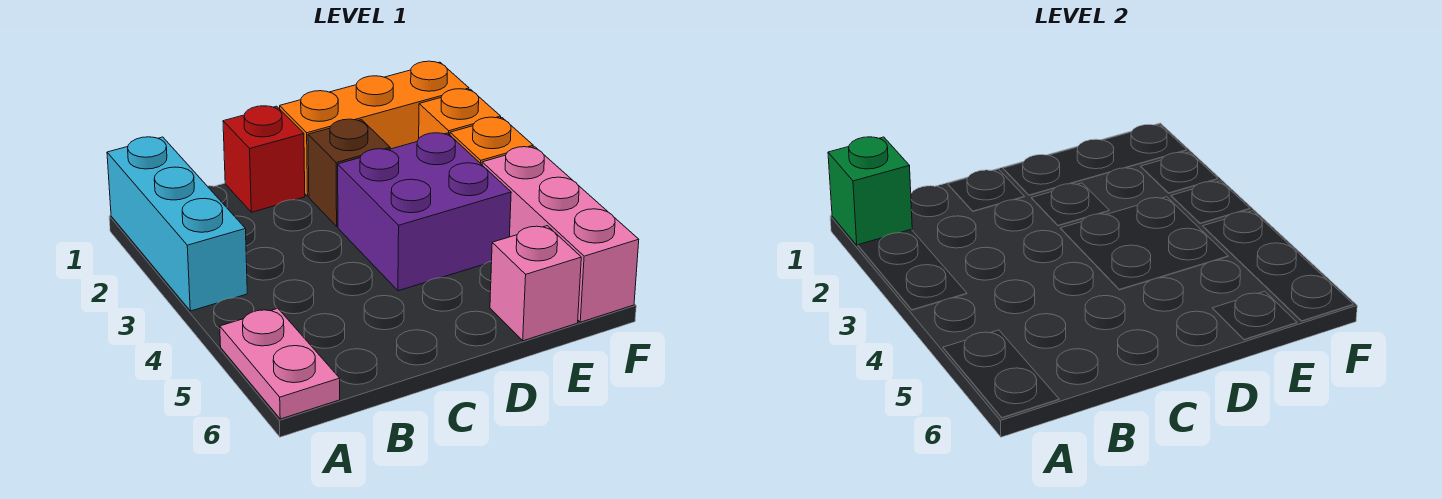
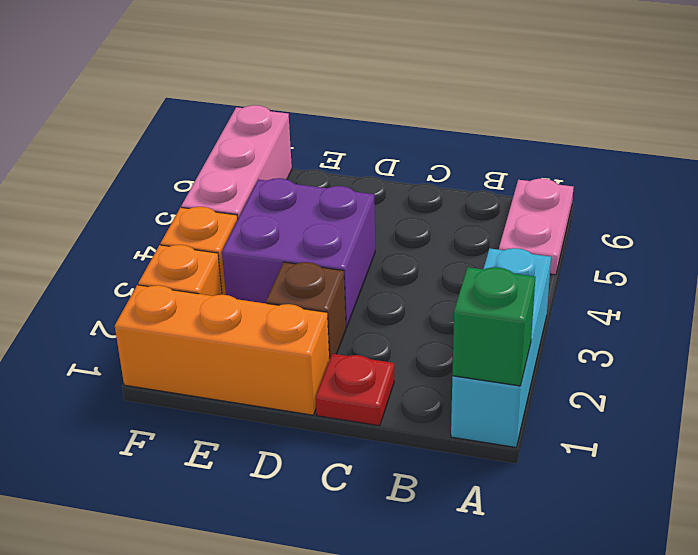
red 1x1 brick [223,106,305,212] -> red 1x1 plate [316,354,394,426]
pink 1x1 brick [490,226,581,341] -> none

